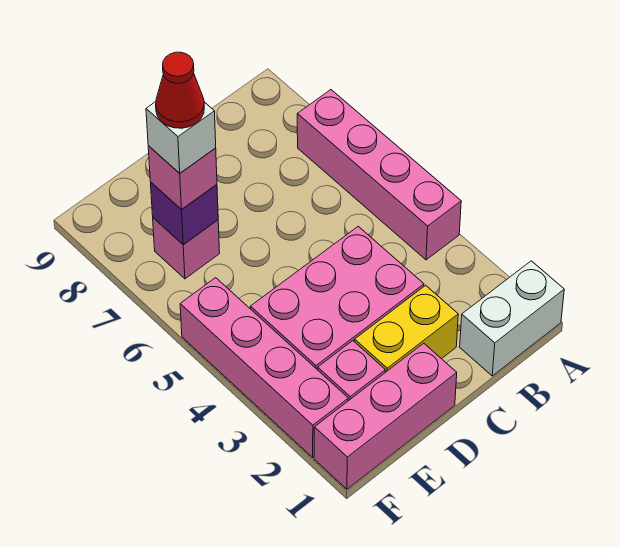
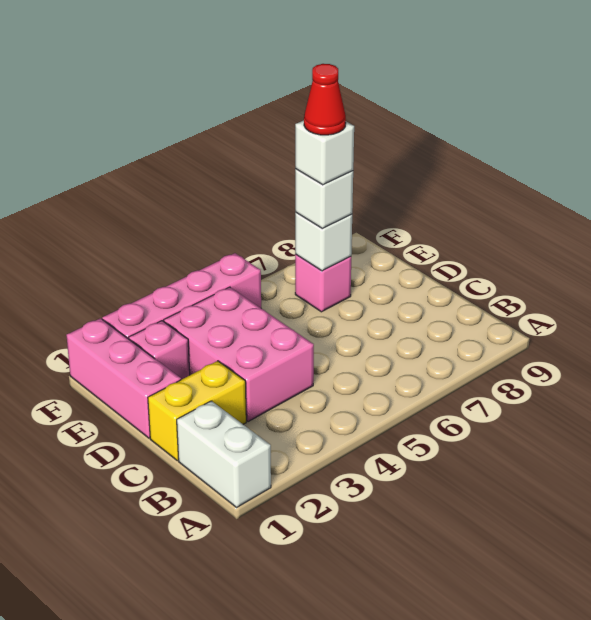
pink 1x4 brick [297,90,461,260] -> none
yellow 1x2 brick [355,285,458,372] -> yellow 1x2 brick turned to [148,361,246,461]
purple 1x1 brick [151,183,218,245] -> white 1x1 brick [295,213,352,271]
pink 1x1 brick [148,146,217,210] -> white 1x1 brick [295,169,353,229]

